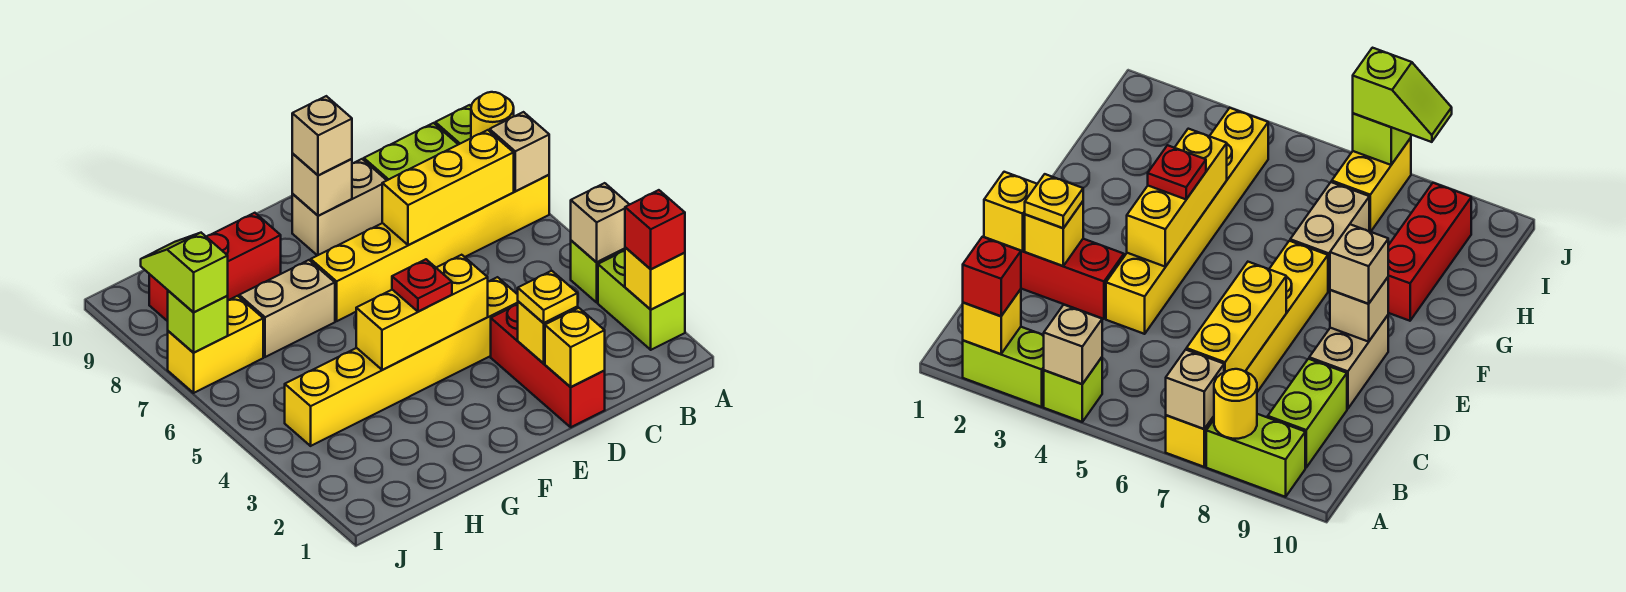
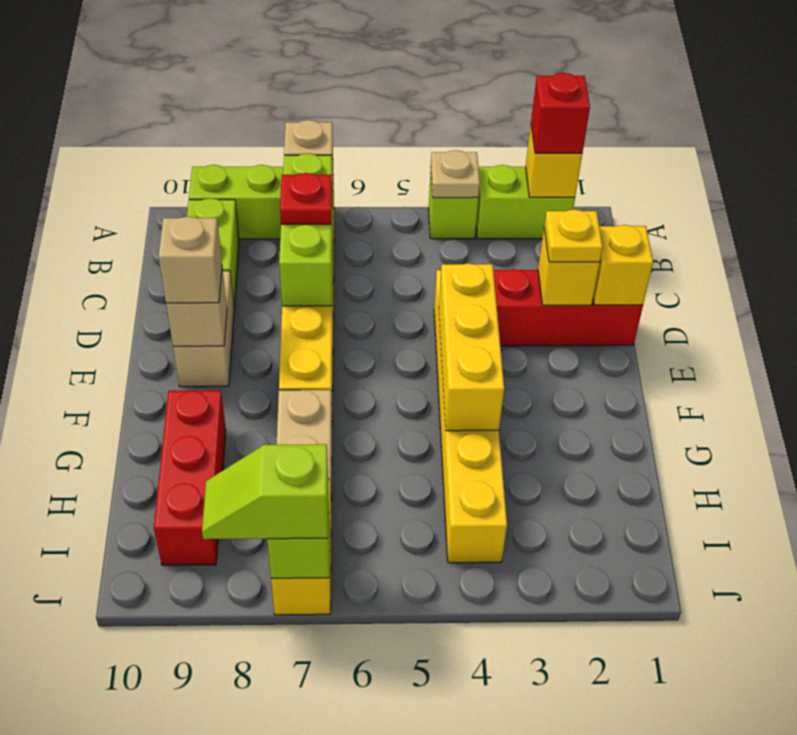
tan 1x1 brick [571,183,630,262] -> tan 1x1 plate [431,150,480,198]
yellow 1x1 round brick [471,92,514,138] -> none
yellow 1x3 brick [382,130,514,245] -> lime 1x3 brick [279,153,333,306]
red 1x1 plate [392,259,452,311] -> red 1x1 plate moved to [280,173,332,224]

